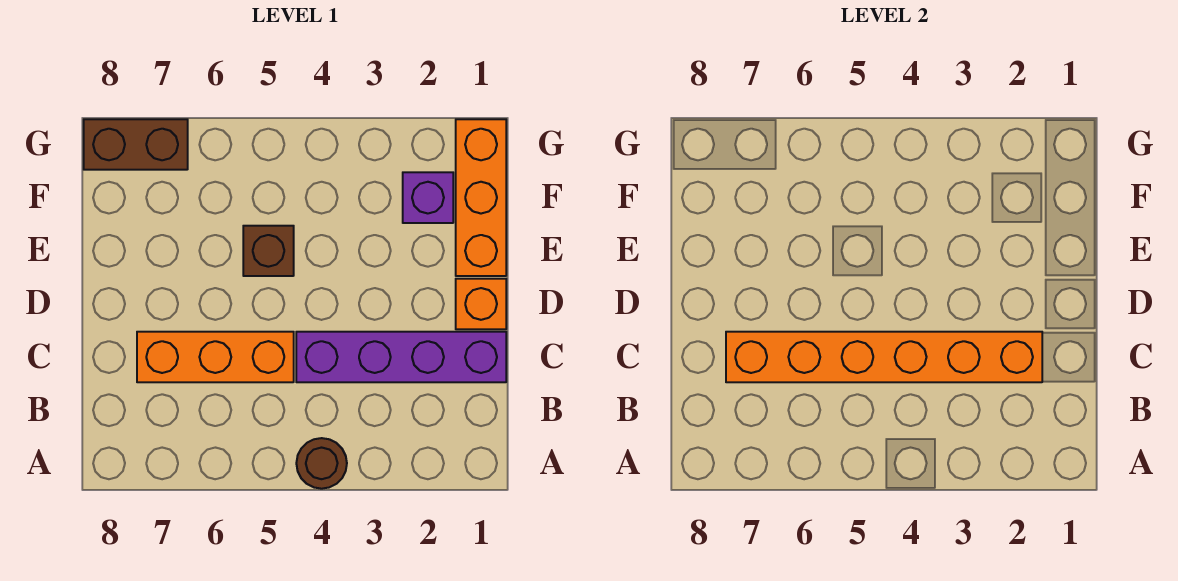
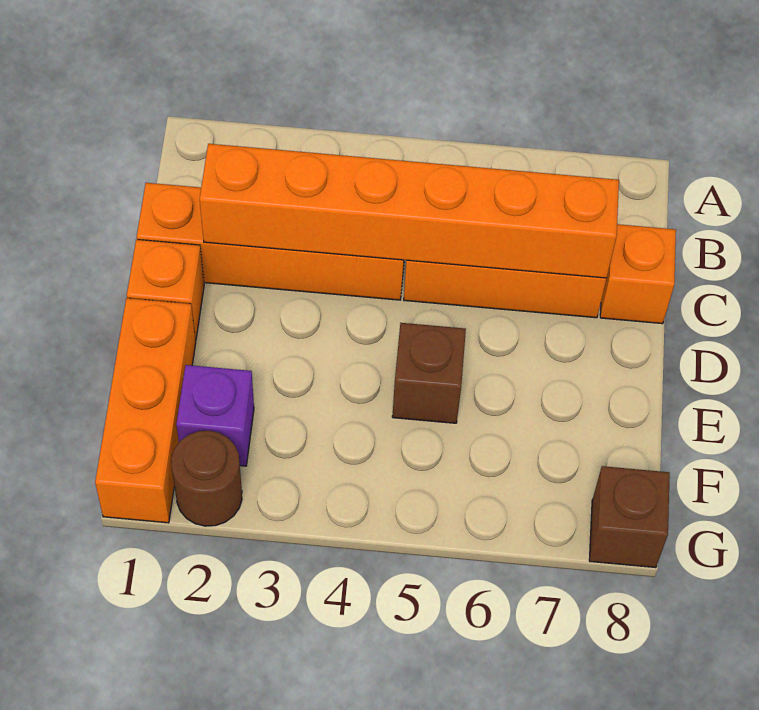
brown 1x1 round brick [296,438,347,489] -> brown 1x1 round brick moved to [171,431,242,526]
purple 1x4 brick [296,332,506,382] -> orange 1x4 brick [137,183,404,300]
none -> orange 1x1 brick [600,224,676,324]
brown 1x2 brick [84,119,188,170] -> brown 1x1 brick [589,466,670,568]

